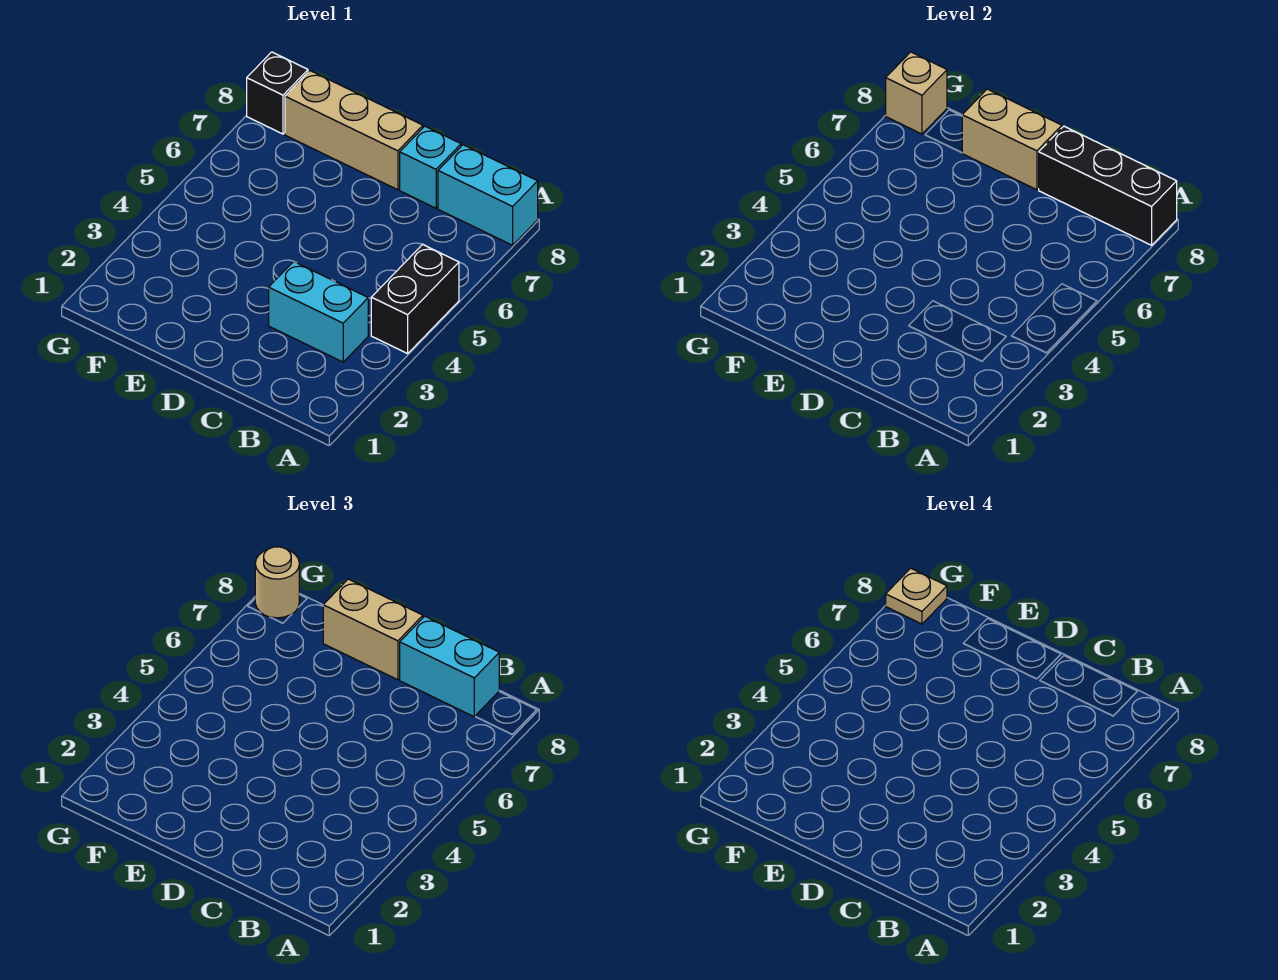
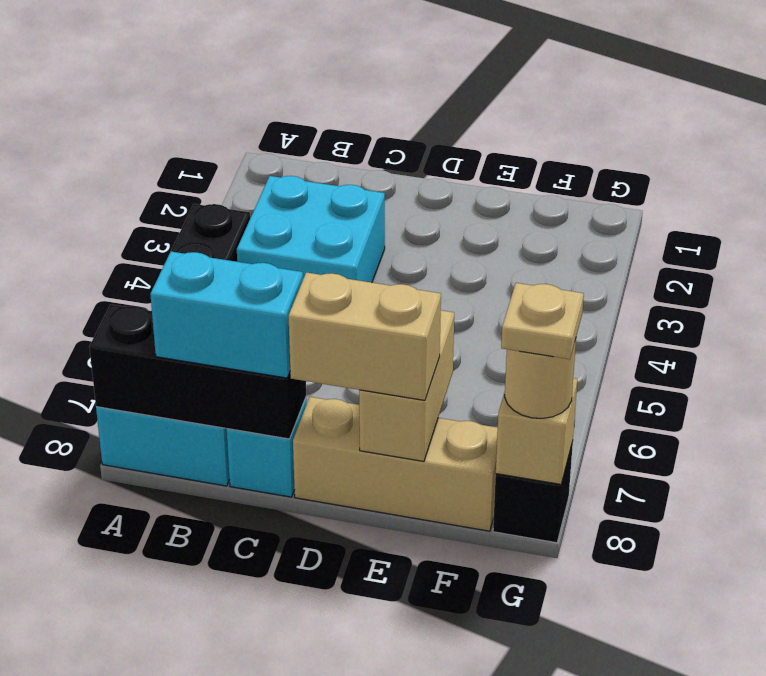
cyan 1x2 brick [269,261,368,362] -> cyan 2x2 brick [237,176,385,283]
tan 1x2 brick [962,89,1062,190] -> tan 1x2 brick turned to [359,310,454,461]

